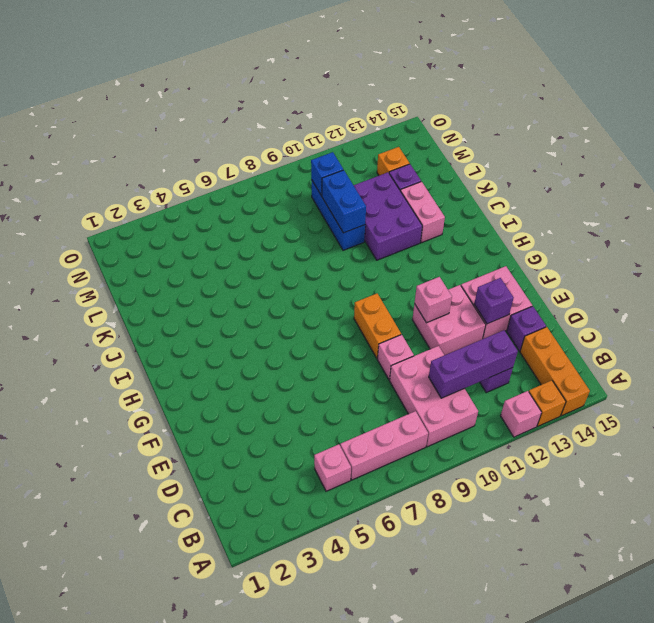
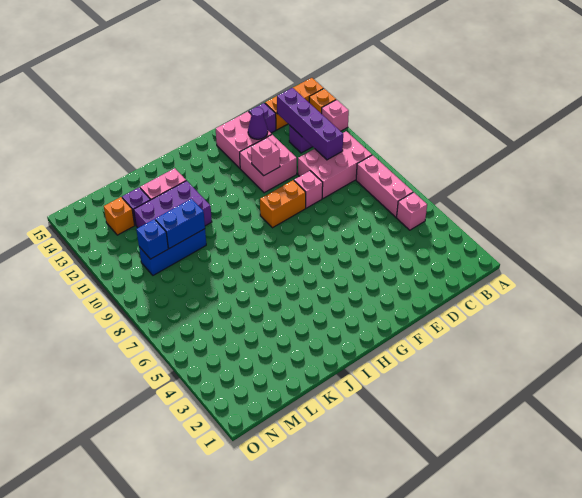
purple 1x3 brick [429,330,518,398] -> purple 1x4 brick [277,88,343,160]
purple 1x1 brick [474,278,514,324] -> purple 1x1 cone [248,107,268,139]

